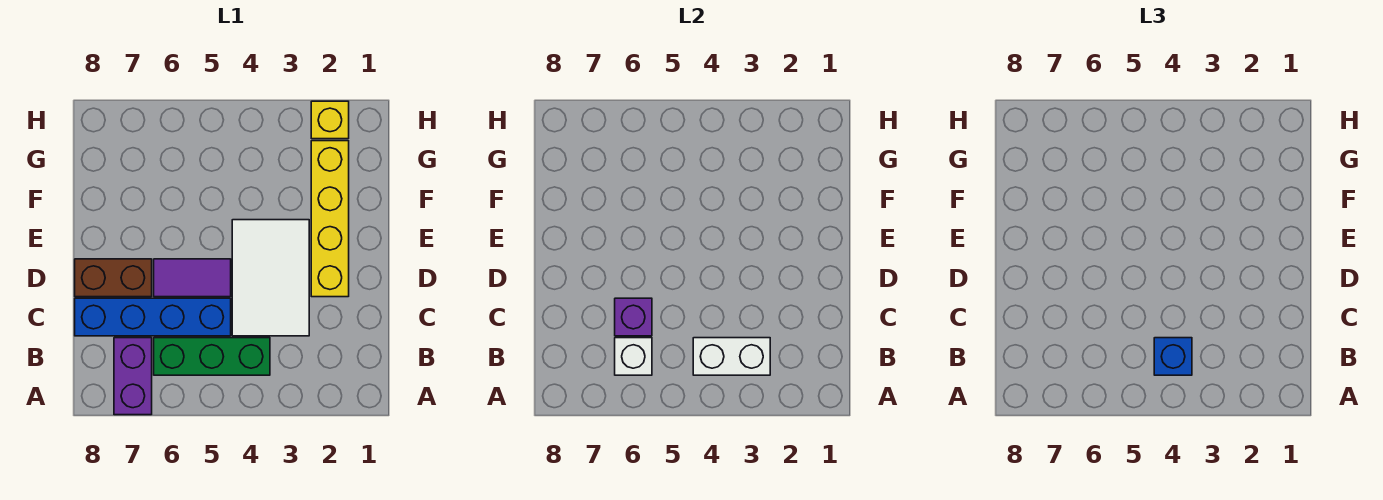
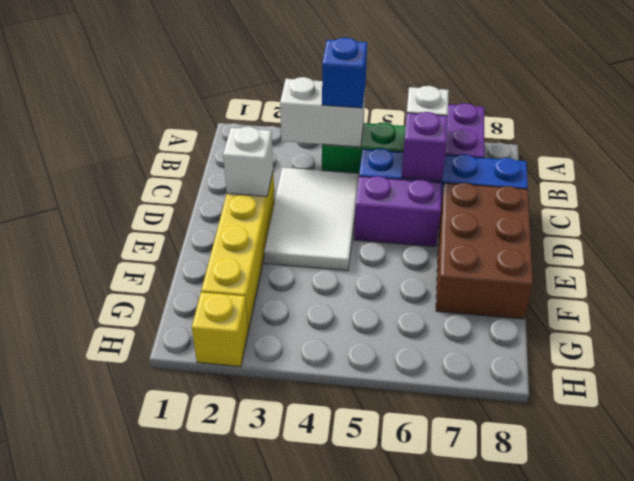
none -> white 1x1 brick [223,127,273,197]
purple 1x2 tile [154,259,231,297] -> purple 1x2 brick [354,176,442,247]
brown 1x2 brick [75,259,152,297] -> brown 2x3 brick [436,183,533,319]

